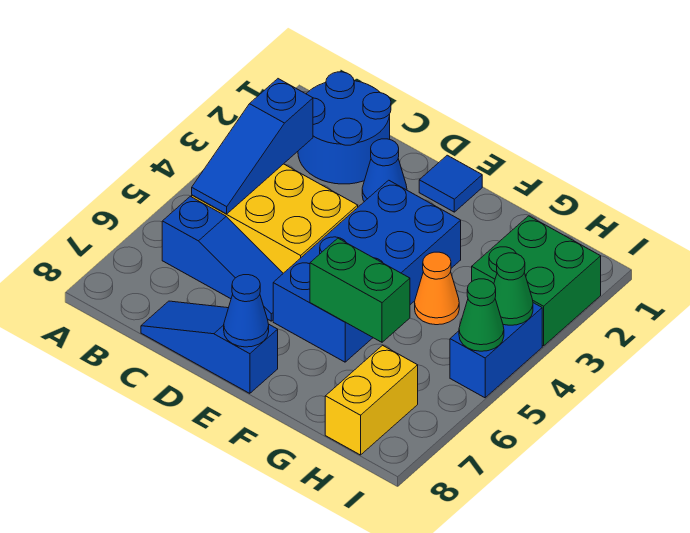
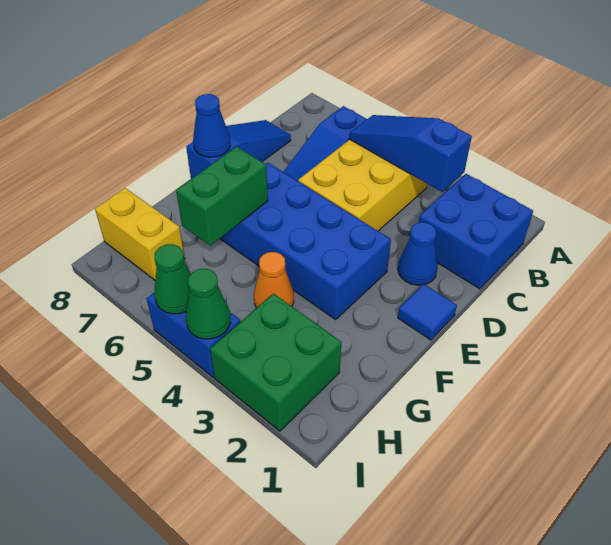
blue 2x2 round brick [298,72,391,184] -> blue 2x2 brick [419,174,533,289]

